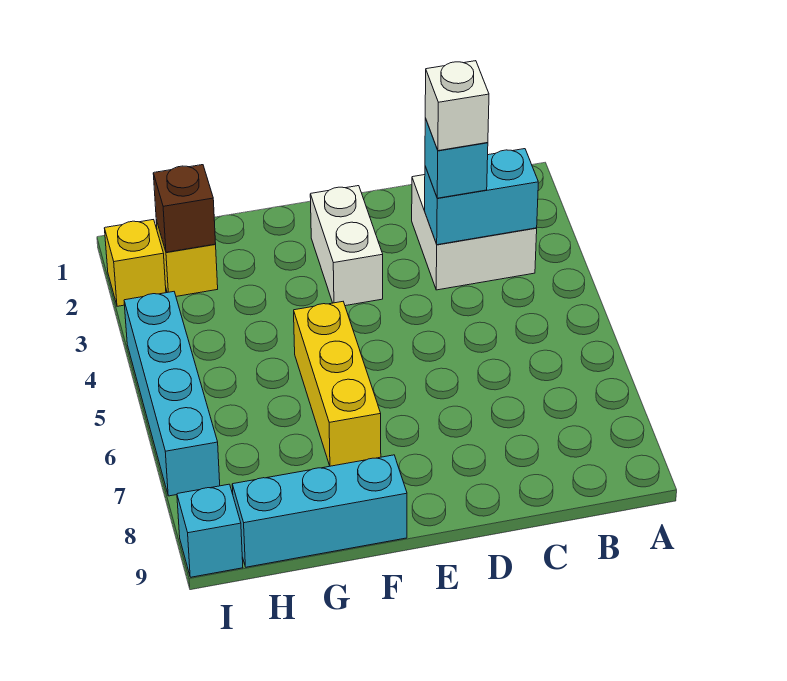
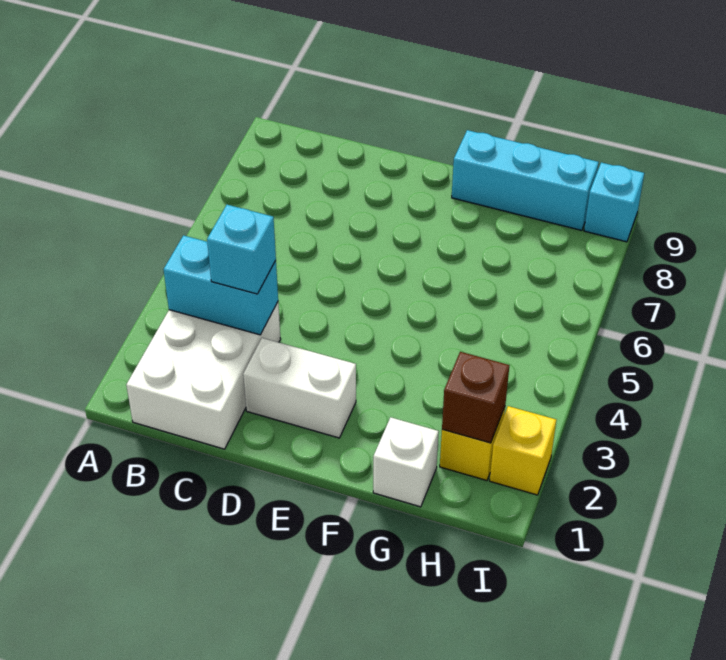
white 2x2 brick [412,175,537,290] -> white 2x3 brick [126,302,281,449]
white 1x1 brick [425,61,489,151] -> white 1x1 brick moved to [373,417,439,507]
white 1x2 brick [310,186,383,306] -> white 1x2 brick turned to [243,338,356,438]
yellow 1x3 brick [294,302,381,466] -> none
cyan 1x4 brick [124,292,220,496] -> none

